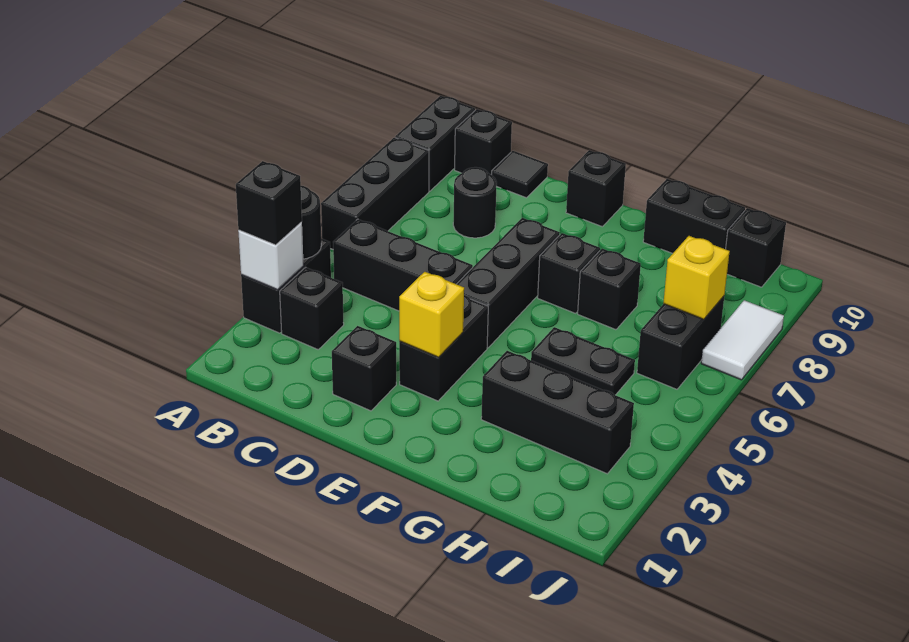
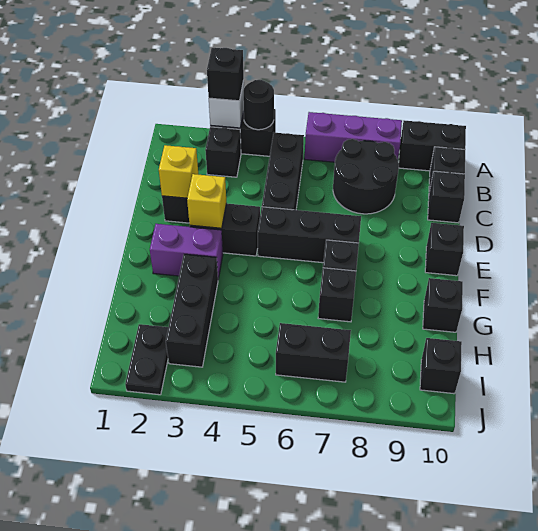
black 1x3 brick [321,138,429,249] -> purple 1x3 brick [305,112,402,162]
black 1x1 round brick [453,167,497,238] -> black 2x2 round brick [333,139,399,214]
black 1x1 tile [491,151,548,198] -> black 1x1 brick [428,171,465,223]
none -> purple 1x2 brick [150,224,223,279]
black 1x2 plate [531,327,635,395] -> black 1x2 plate moved to [125,324,168,395]
black 1x2 brick [643,179,745,253] -> black 1x1 brick [423,278,463,332]
yellow 1x1 brick [663,236,730,319] -> yellow 1x1 brick moved to [159,145,198,198]
white 1x2 tile [701,300,784,380] -> none

